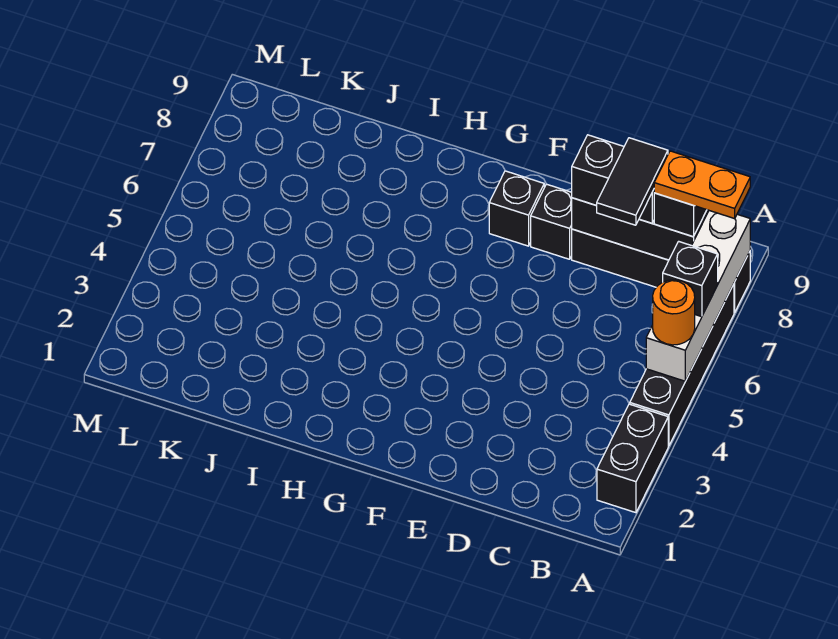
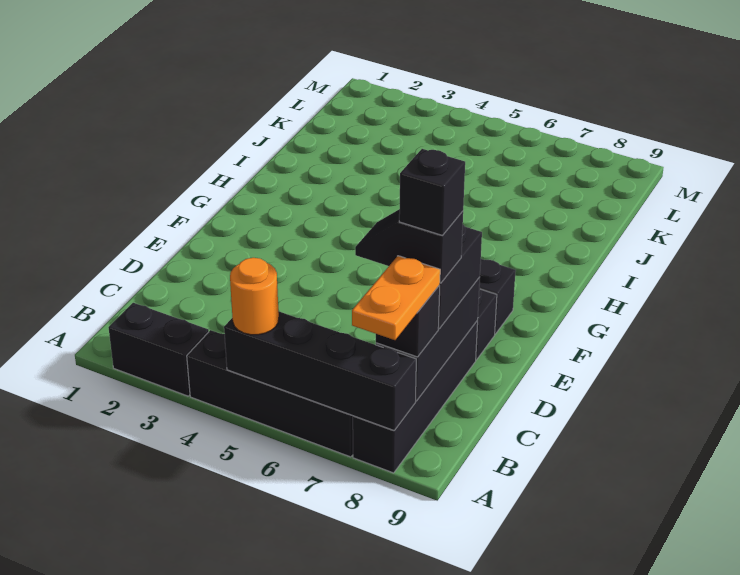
white 1x4 brick [646,211,750,381] -> black 1x4 brick [224,311,416,430]
black 1x1 brick [663,241,718,317] -> black 1x1 brick moved to [399,149,465,235]
black 1x2 tile [596,138,668,225] -> black 1x2 slope [355,209,463,283]

